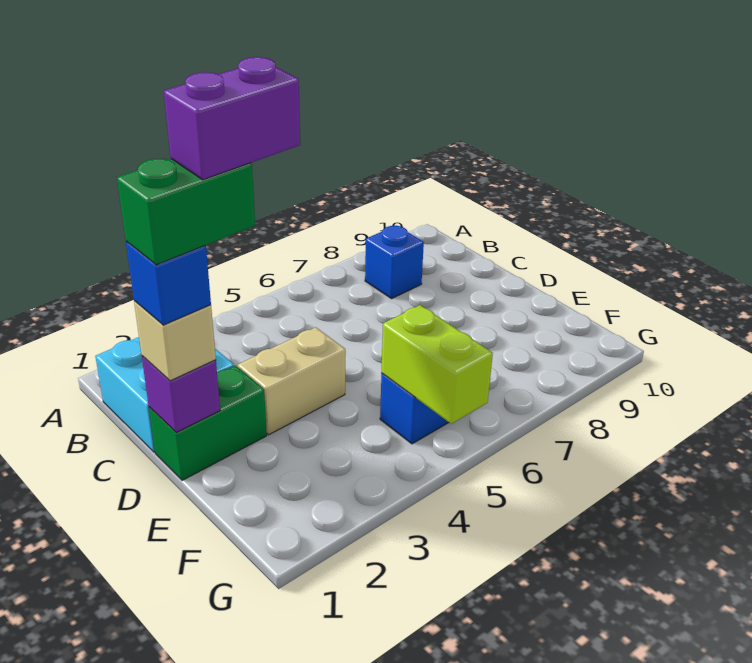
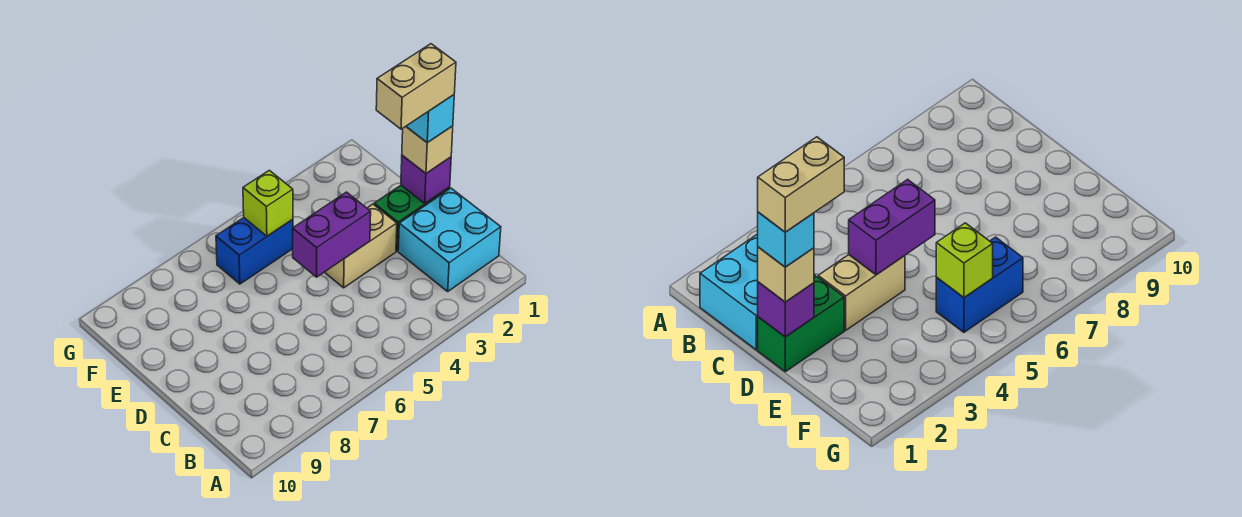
blue 1x1 brick [365,226,424,299] -> none
blue 1x1 brick [126,241,211,325] -> cyan 1x1 brick [406,95,454,143]
green 1x2 brick [117,159,255,265] -> tan 1x2 brick [376,44,456,129]
purple 1x2 brick [164,57,300,180] -> purple 1x2 brick moved to [293,192,371,277]
lime 1x2 brick [381,305,493,424] -> lime 1x1 brick [243,170,293,236]

